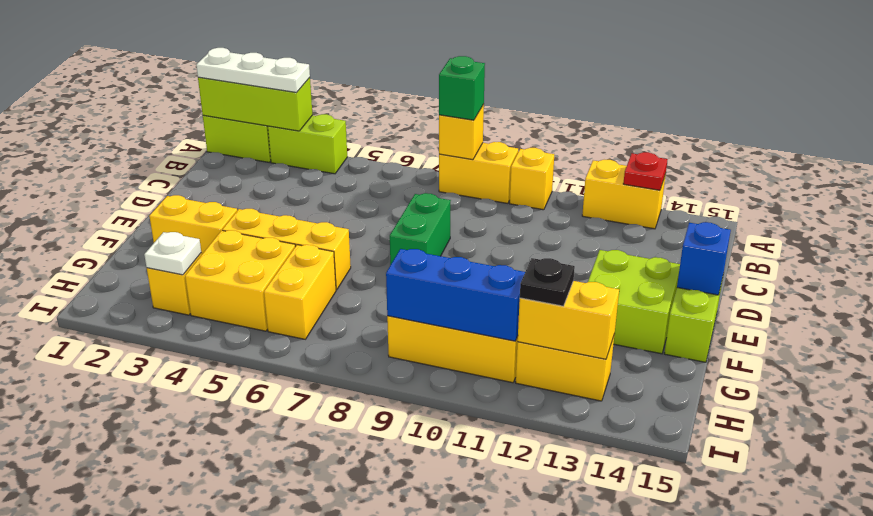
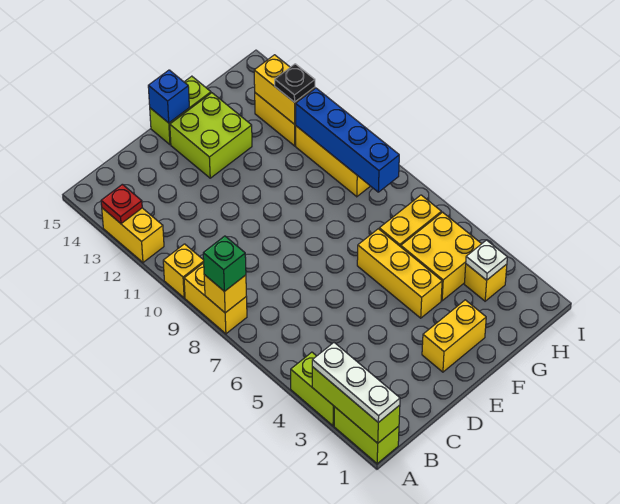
green 1x2 brick [390,193,451,265] -> none
yellow 1x2 brick [149,195,237,254] -> yellow 1x2 brick turned to [422,300,486,372]
blue 1x3 brick [386,249,525,341] -> blue 1x4 brick [296,88,399,192]

